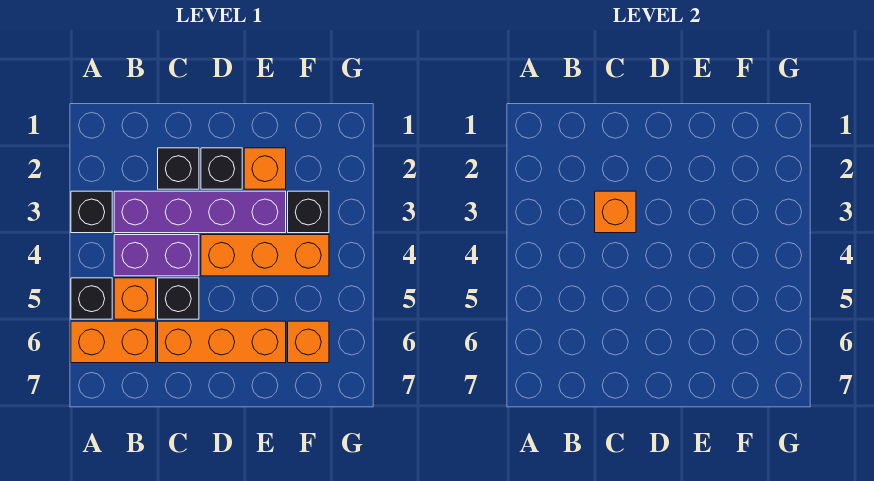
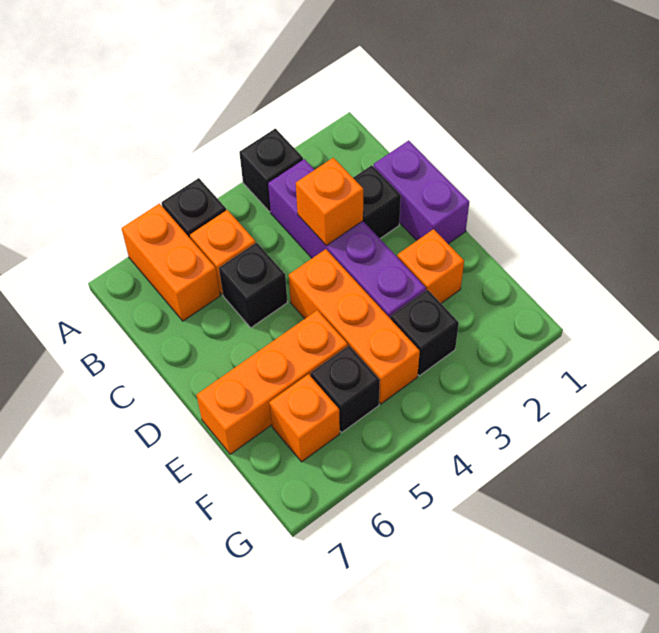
purple 1x2 brick [114,235,199,276] -> purple 1x2 brick moved to [373,140,469,244]
orange 1x3 brick [158,321,286,363] -> orange 1x3 brick turned to [197,310,348,454]
black 1x1 brick [201,148,242,189] -> black 1x1 brick moved to [311,346,380,432]

